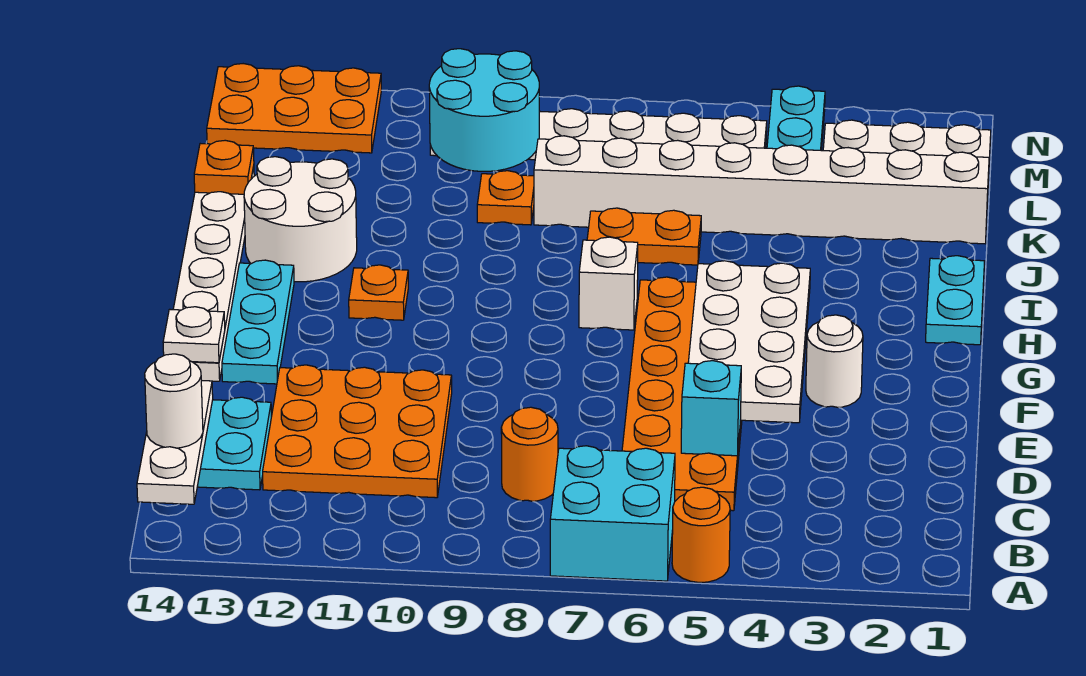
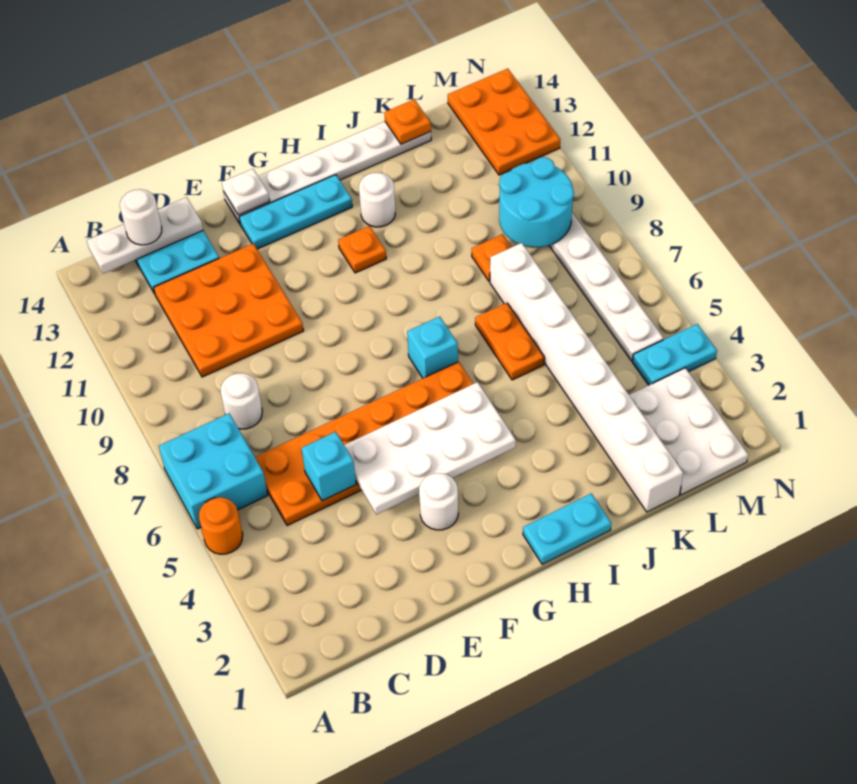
orange 1x1 round brick [501,407,558,501] -> white 1x1 round brick [221,373,262,429]
white 1x1 brick [579,237,638,330] -> cyan 1x1 brick [407,316,458,378]
white 2x2 round brick [244,157,357,282] -> white 1x1 round brick [359,173,395,227]

